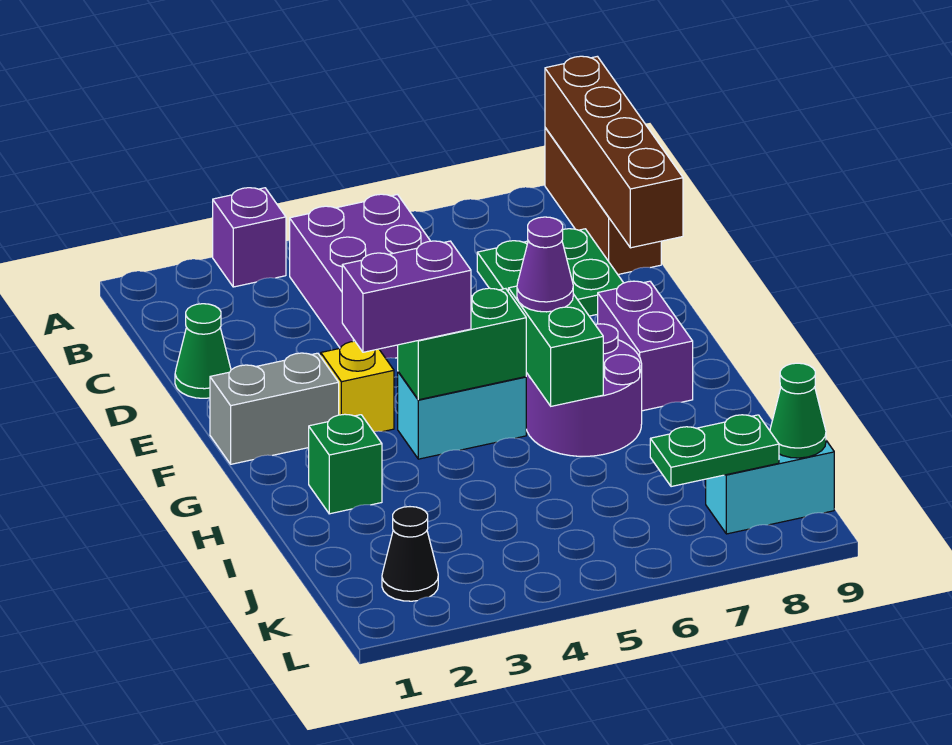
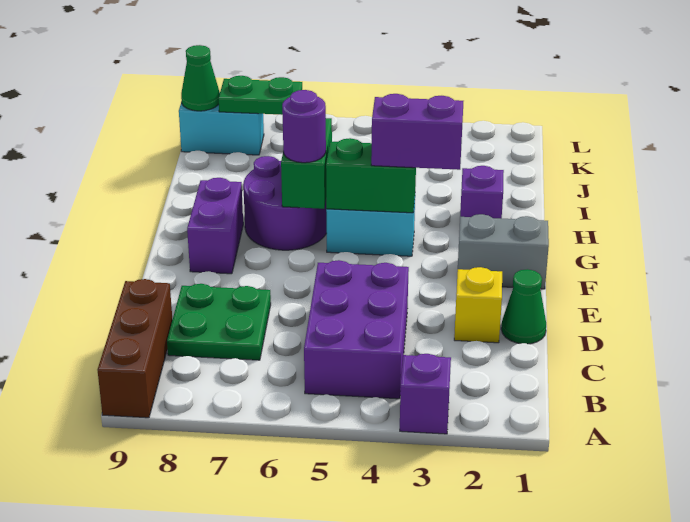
brown 1x4 brick [545,56,683,248] -> none
yellow 1x1 brick [321,341,394,432] -> yellow 1x1 brick moved to [454,267,502,343]
purple 1x1 cone [517,217,573,312] -> purple 1x1 round brick [282,90,326,163]
green 1x1 brick [309,414,382,514] -> purple 1x1 brick [460,166,504,219]
black 1x1 cone [382,507,438,601] -> none

